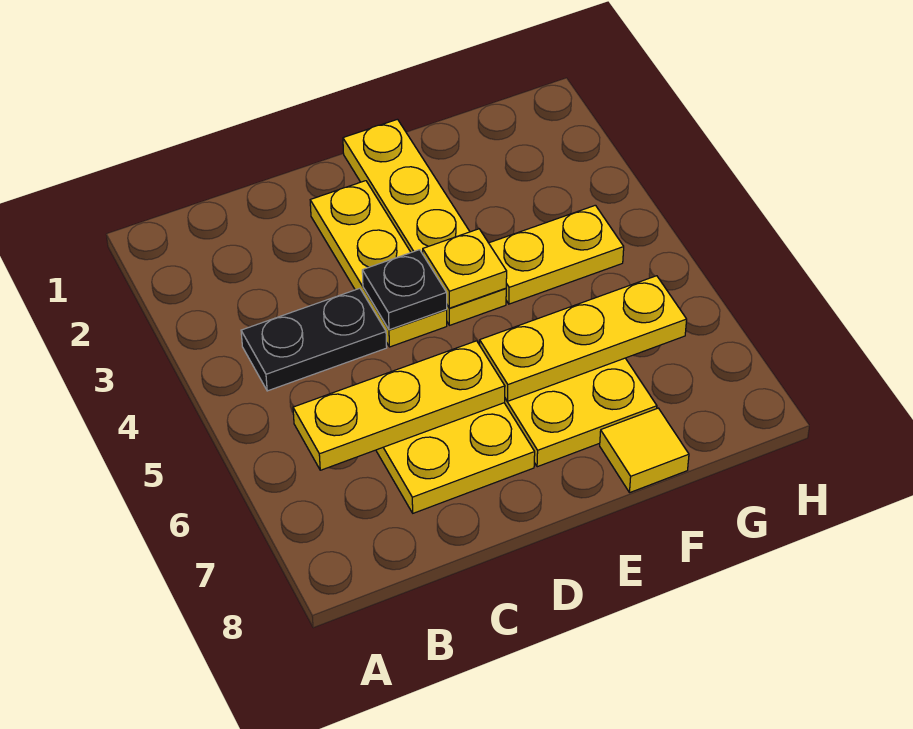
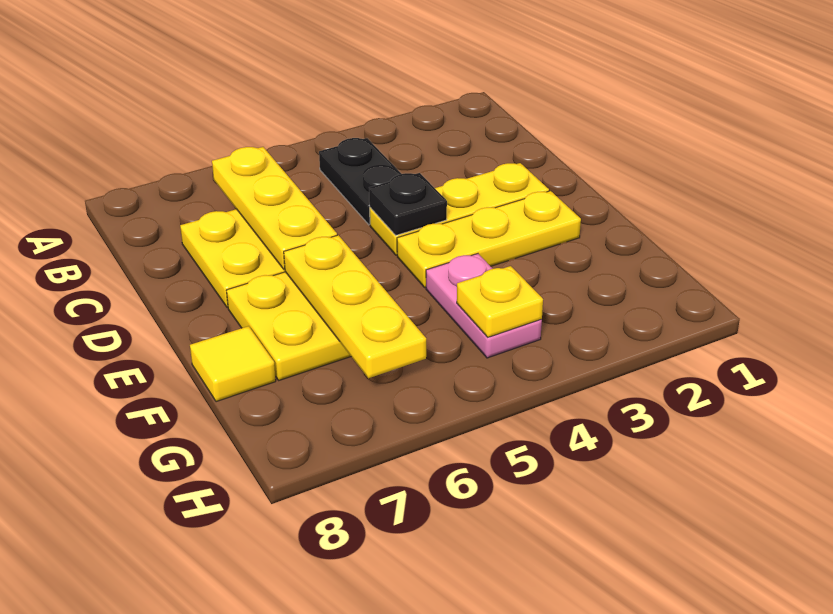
yellow 1x4 plate [343,119,506,325] -> yellow 1x3 plate [397,191,581,287]
yellow 1x1 plate [423,229,507,308] -> yellow 1x1 plate moved to [457,266,543,337]
yellow 1x2 plate [489,205,624,304] -> pink 1x2 plate [426,254,542,358]

